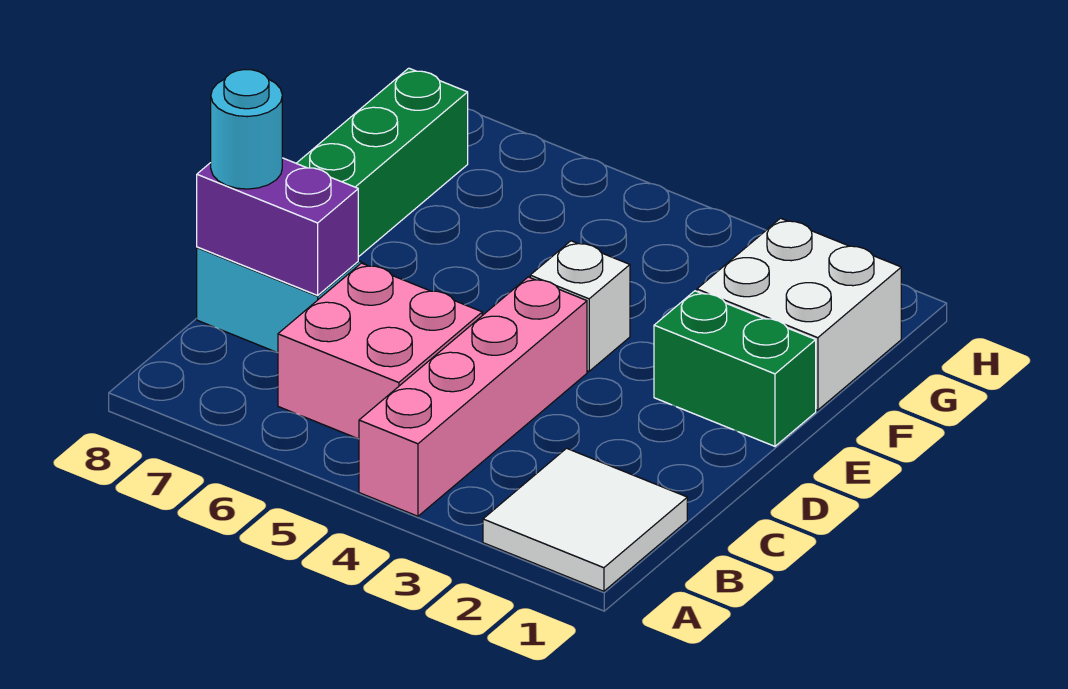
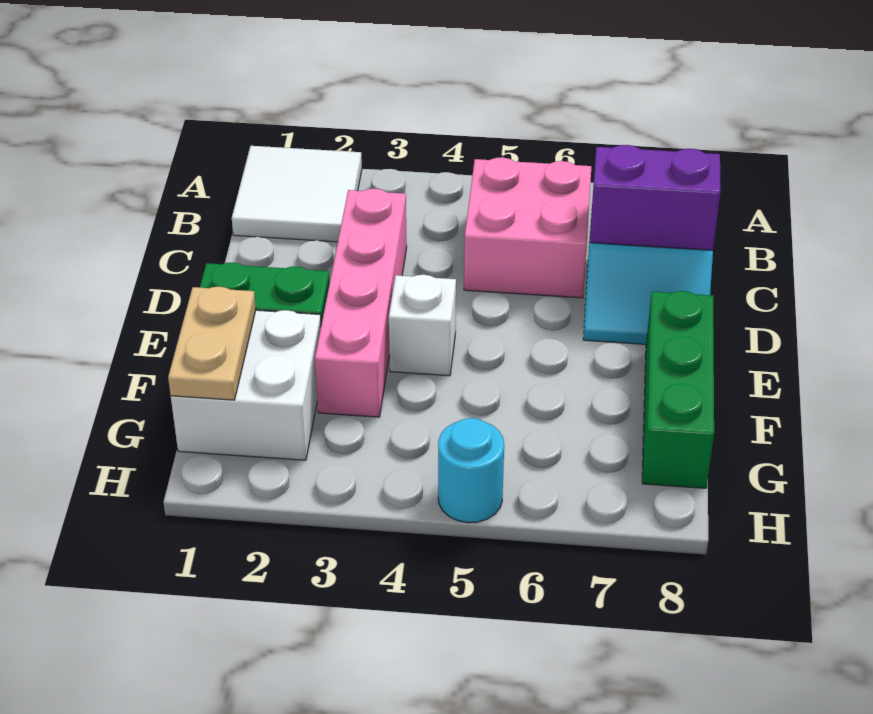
pink 1x4 brick [359,277,587,516] -> pink 1x4 brick moved to [315,189,407,417]
cyan 1x1 round brick [211,70,282,189] -> cyan 1x1 round brick moved to [438,418,504,523]
none -> tan 1x2 plate [168,287,256,400]

